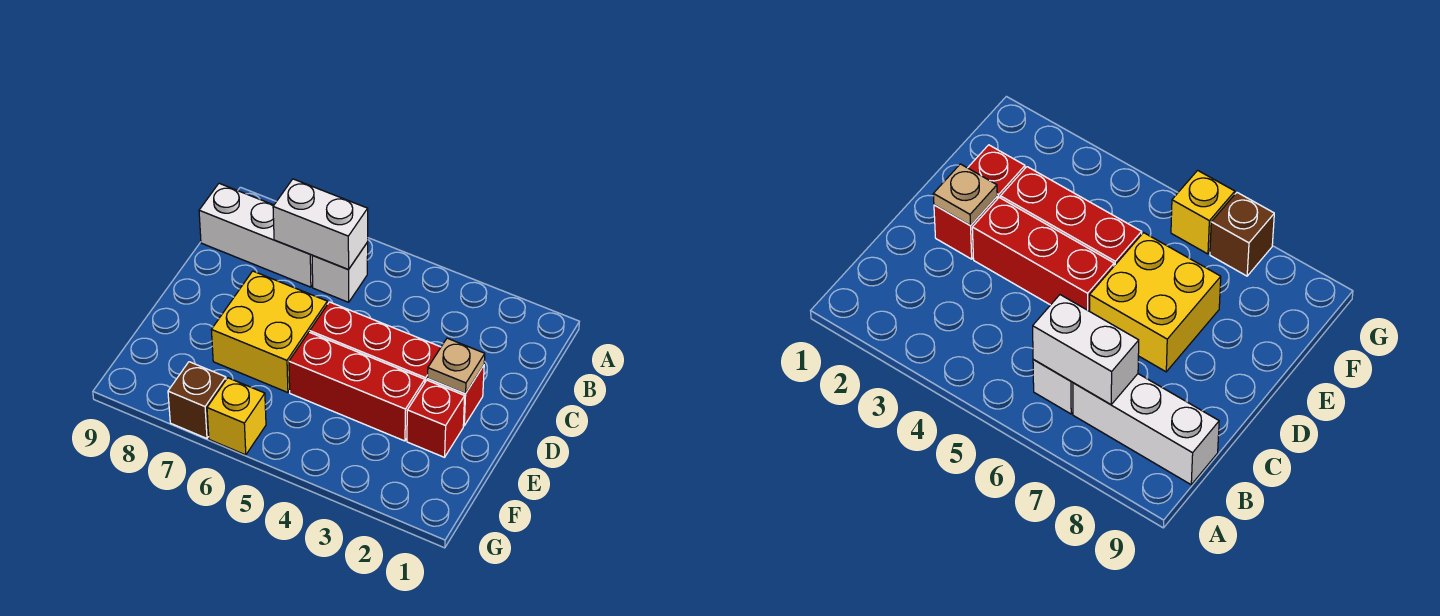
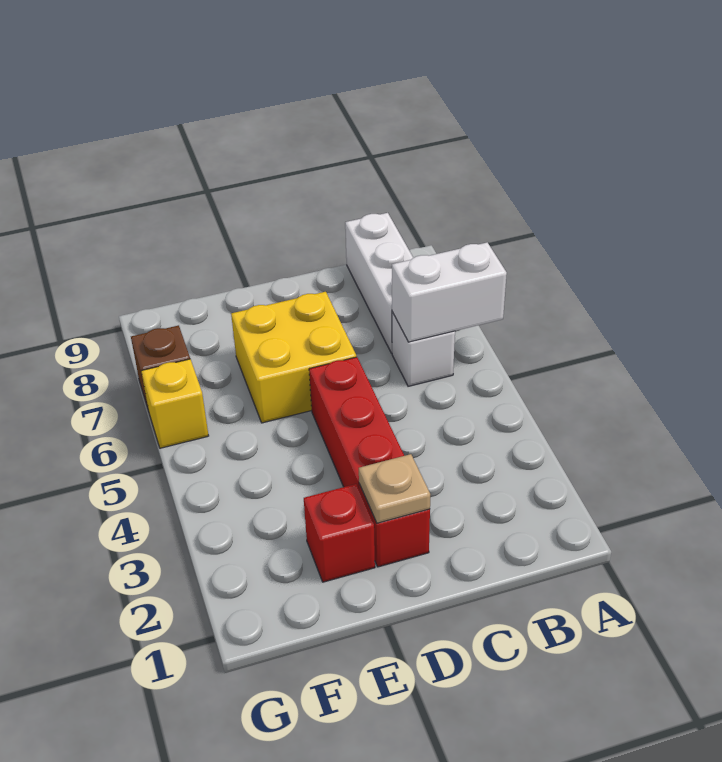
white 1x2 brick [273,179,368,270] -> white 1x2 brick turned to [392,242,507,342]
red 1x3 brick [289,332,425,441] -> none

